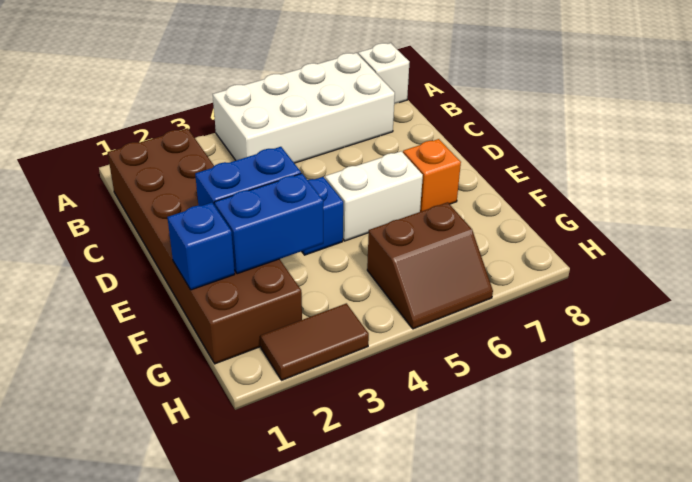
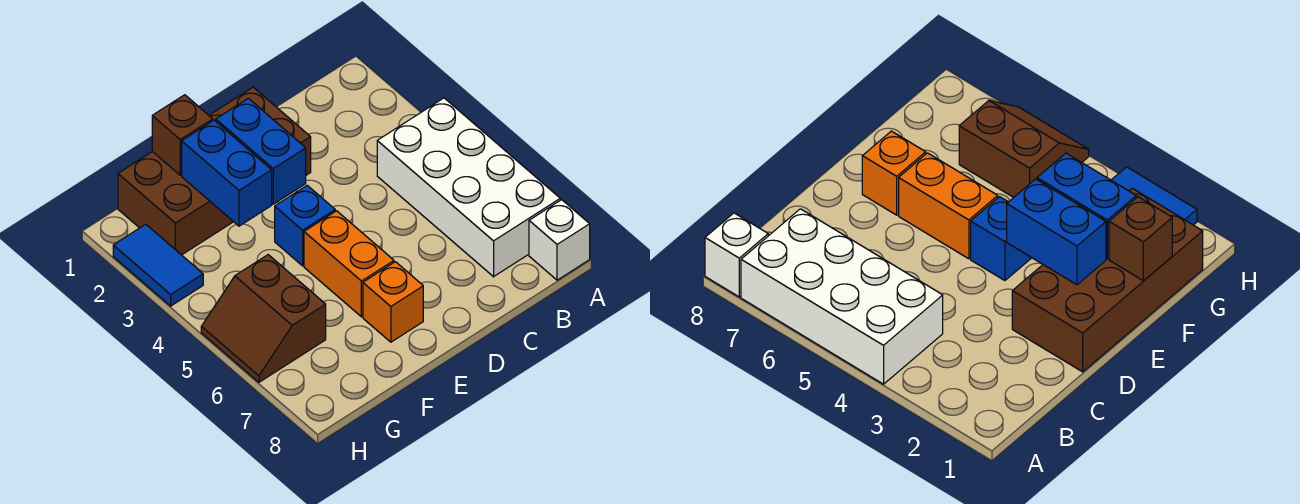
brown 2x6 brick [108,128,302,364] -> brown 2x4 brick [118,87,311,255]
white 1x2 brick [325,151,423,241] -> orange 1x2 brick [304,211,394,317]
blue 1x1 brick [167,203,235,290] -> brown 1x1 brick [152,95,213,175]
brown 1x2 tile [260,303,369,380] -> blue 1x2 tile [113,224,203,306]

